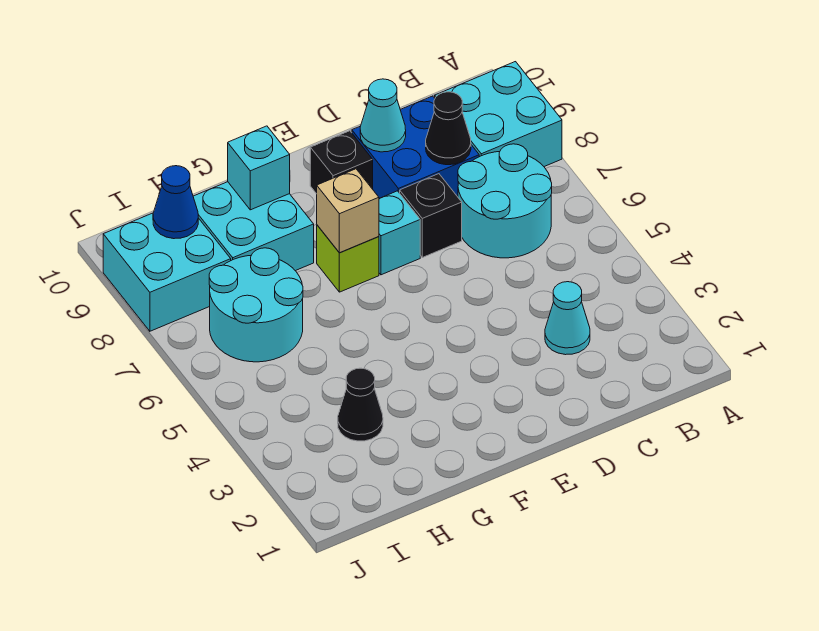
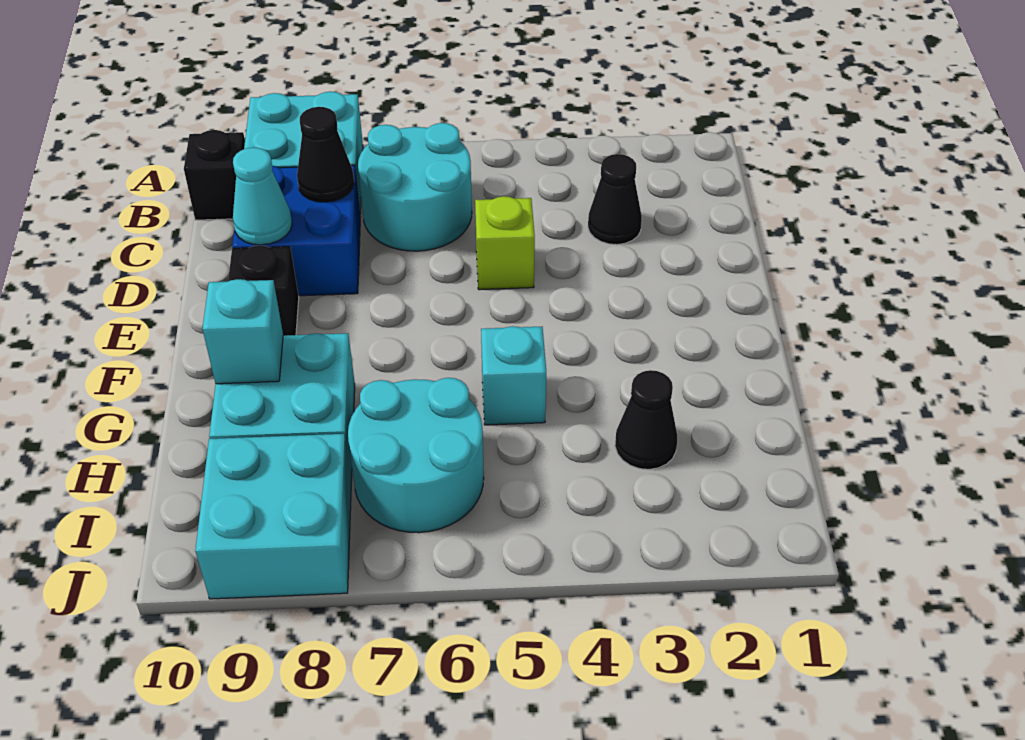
cyan 1x1 cone [545,282,590,355] -> black 1x1 cone [588,154,642,245]
black 1x1 brick [400,174,462,257] -> black 1x1 brick moved to [184,130,245,220]
cyan 1x1 brick [379,191,420,275] -> cyan 1x1 brick moved to [481,326,546,425]
lime 1x1 brick [317,225,379,292] -> lime 1x1 brick moved to [475,196,535,290]
tan 1x1 brick [317,169,379,253] -> none
blue 1x1 cone [153,166,198,239] -> none

